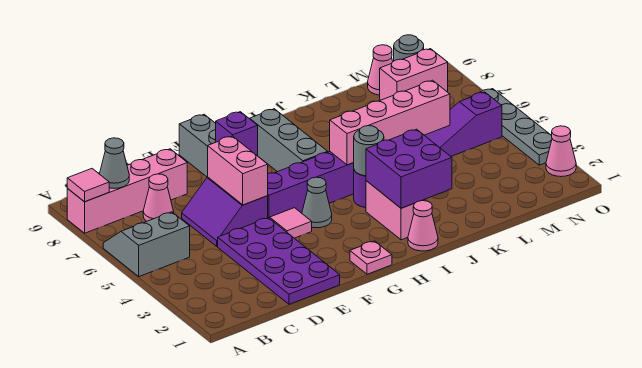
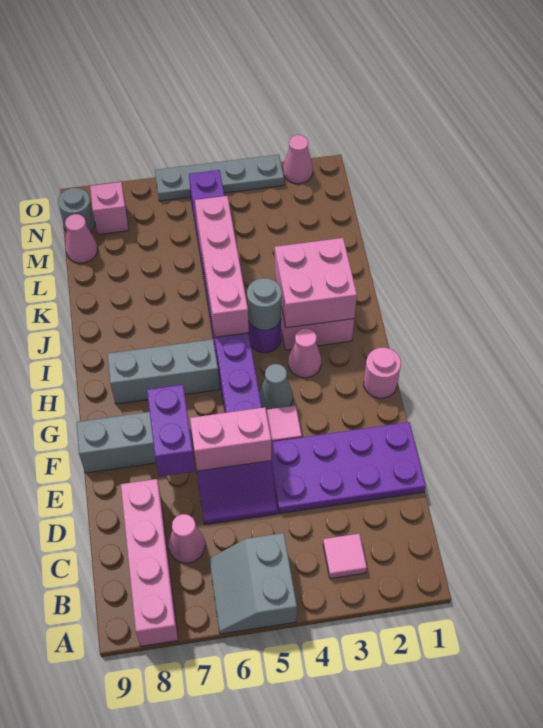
pink 1x1 tile [67,169,109,202] -> pink 1x1 tile moved to [323,534,367,579]
grey 1x1 cone [100,138,129,188] -> none
purple 1x1 brick [216,112,258,156] -> purple 1x2 brick [147,385,195,477]
pink 1x1 plate [350,241,392,274] -> pink 1x1 round brick [364,348,401,398]
pink 1x1 cone [408,200,438,251] -> pink 1x1 cone moved to [288,328,321,378]
purple 2x2 brick [366,129,452,208] -> pink 2x2 brick [275,238,357,328]
pink 1x2 brick [380,49,448,100] -> pink 1x1 brick [90,182,129,235]

